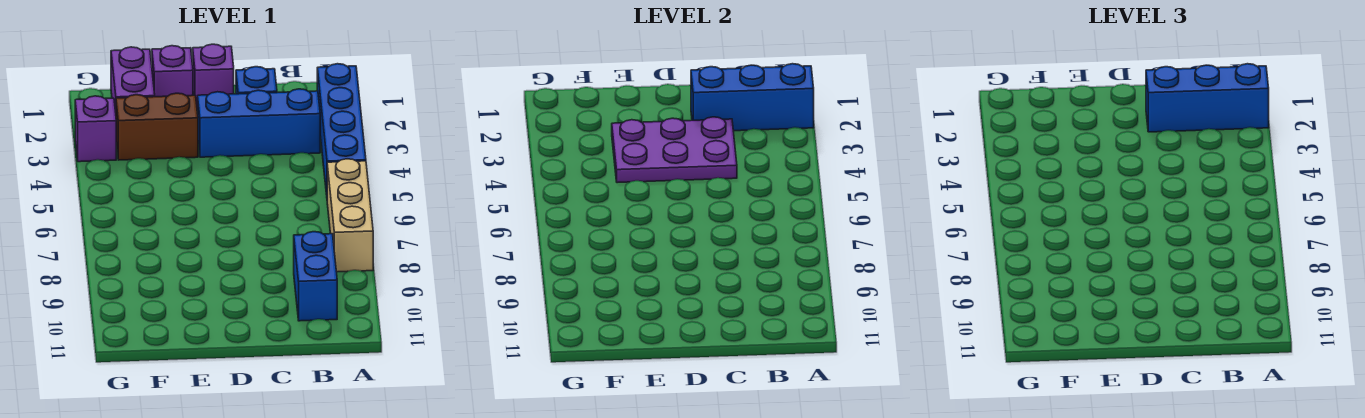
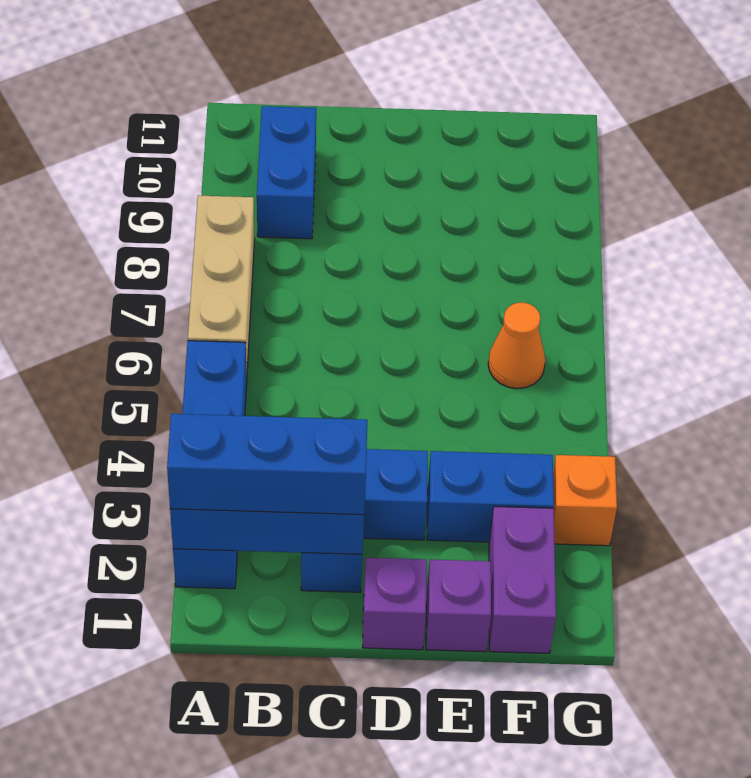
purple 2x3 plate [612,117,737,183] -> none
brown 1x2 brick [116,93,198,160] -> blue 1x2 brick [427,451,554,542]
none -> orange 1x1 cone [488,303,545,389]
purple 1x1 brick [75,96,116,162] -> orange 1x1 brick [553,455,617,546]

